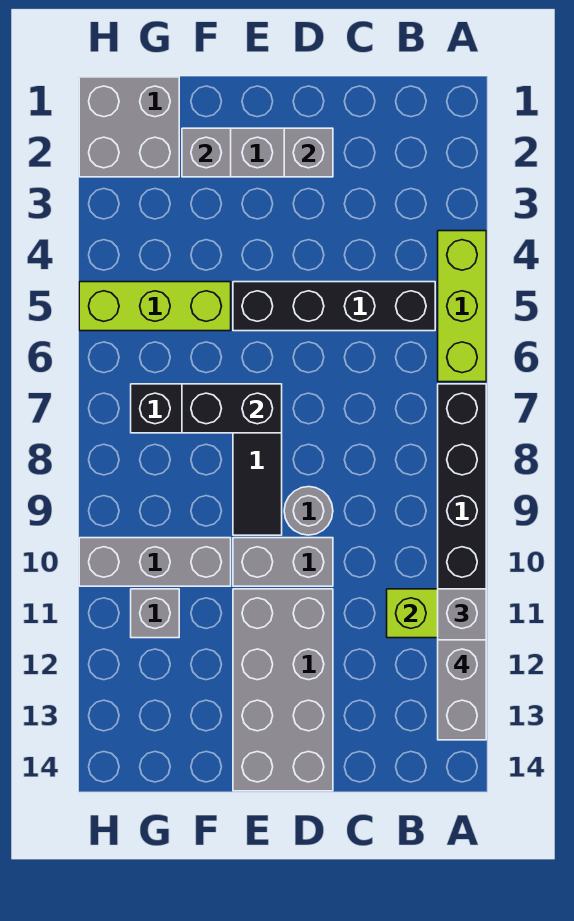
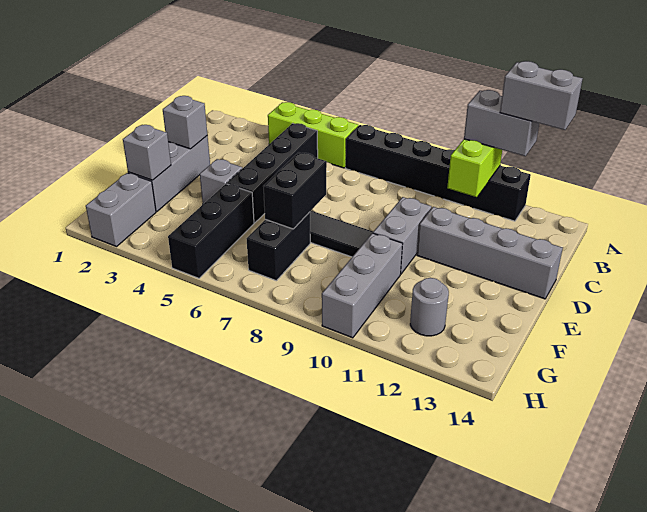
grey 1x1 round brick [284,487,333,535] -> grey 1x1 round brick moved to [410,278,449,336]
grey 2x4 brick [233,589,333,791] -> grey 1x4 brick [417,207,563,299]
lime 1x3 brick [79,282,231,331] -> black 1x3 brick [168,184,254,278]
grey 2x2 brick [79,77,179,177] -> grey 1x2 brick [86,173,156,247]
grey 1x1 brick [131,589,179,638] -> grey 1x1 brick moved to [200,159,242,204]

